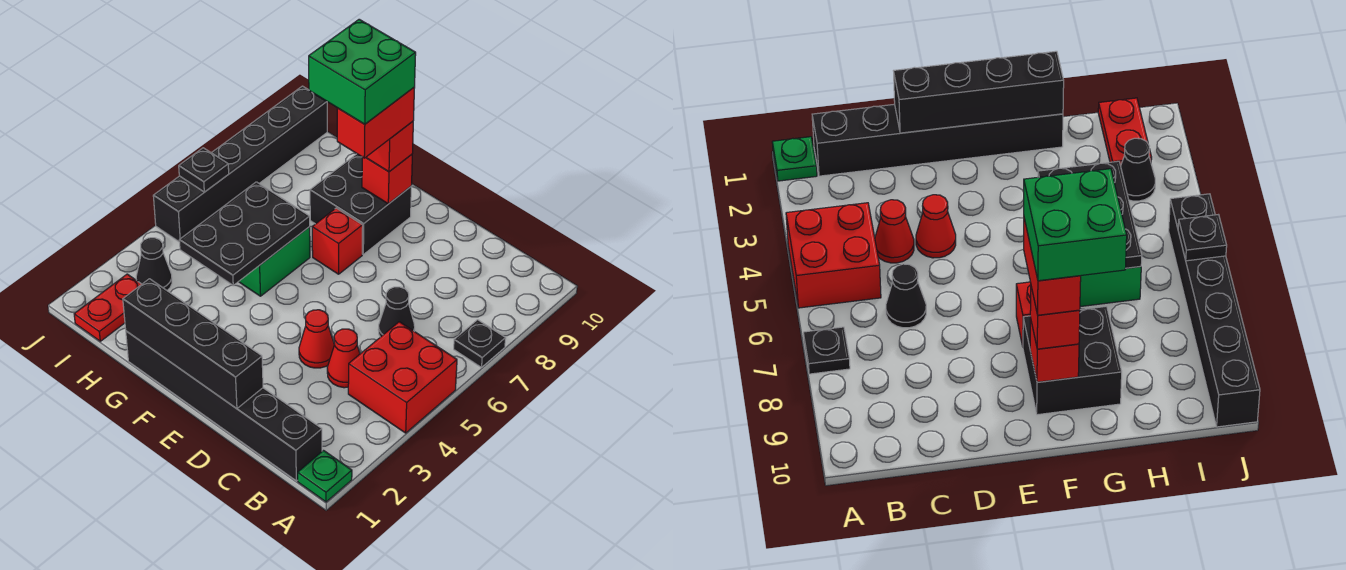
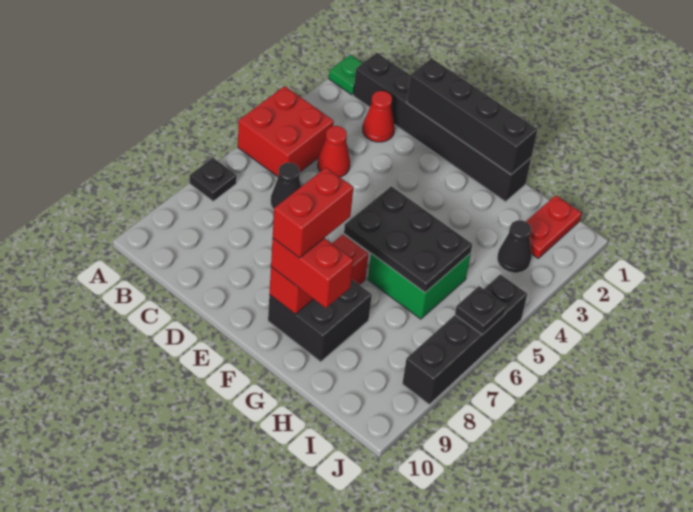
red 1x1 cone [299,310,334,368] -> red 1x1 cone moved to [363,91,395,142]
green 2x2 brick [309,19,416,124] -> none
red 1x1 brick [366,121,413,172] -> red 1x2 brick [271,238,353,308]
black 2x3 plate [179,182,310,285] -> black 2x3 plate turned to [344,186,472,293]
black 1x6 brick [153,86,327,241] -> black 1x4 brick [402,274,527,404]

